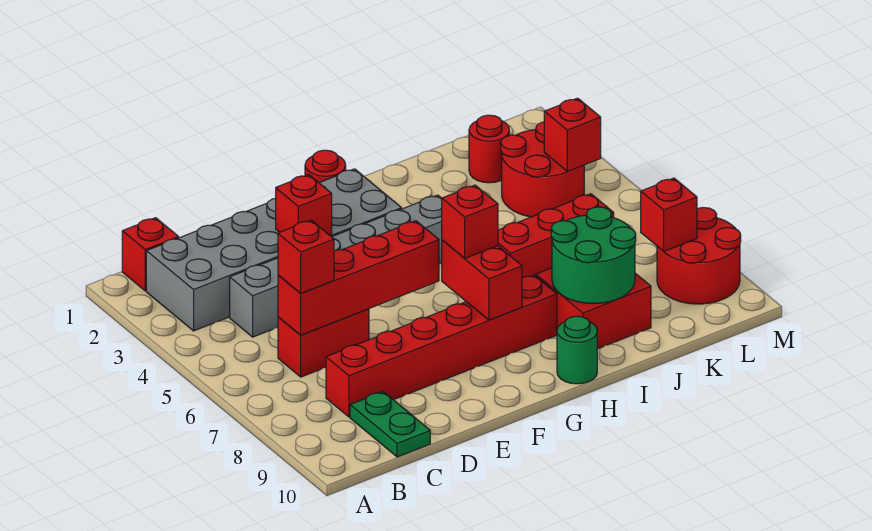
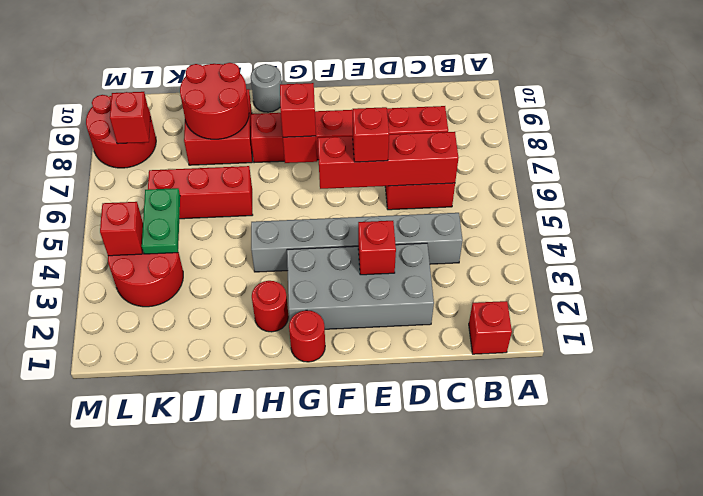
grey 2x6 brick [146,169,402,331] -> grey 2x4 brick [287,243,434,329]
red 1x1 brick [278,220,334,293] -> red 1x1 brick moved to [353,107,389,162]
green 1x2 plate [350,392,430,457] -> green 1x2 plate moved to [142,188,180,254]
green 1x1 round brick [557,316,597,384] -> grey 1x1 round brick [251,64,282,112]
green 2x2 round brick [551,207,636,303] -> red 2x2 round brick [180,63,249,139]
red 1x1 round brick [469,115,510,183] -> red 1x1 round brick moved to [252,281,288,332]

